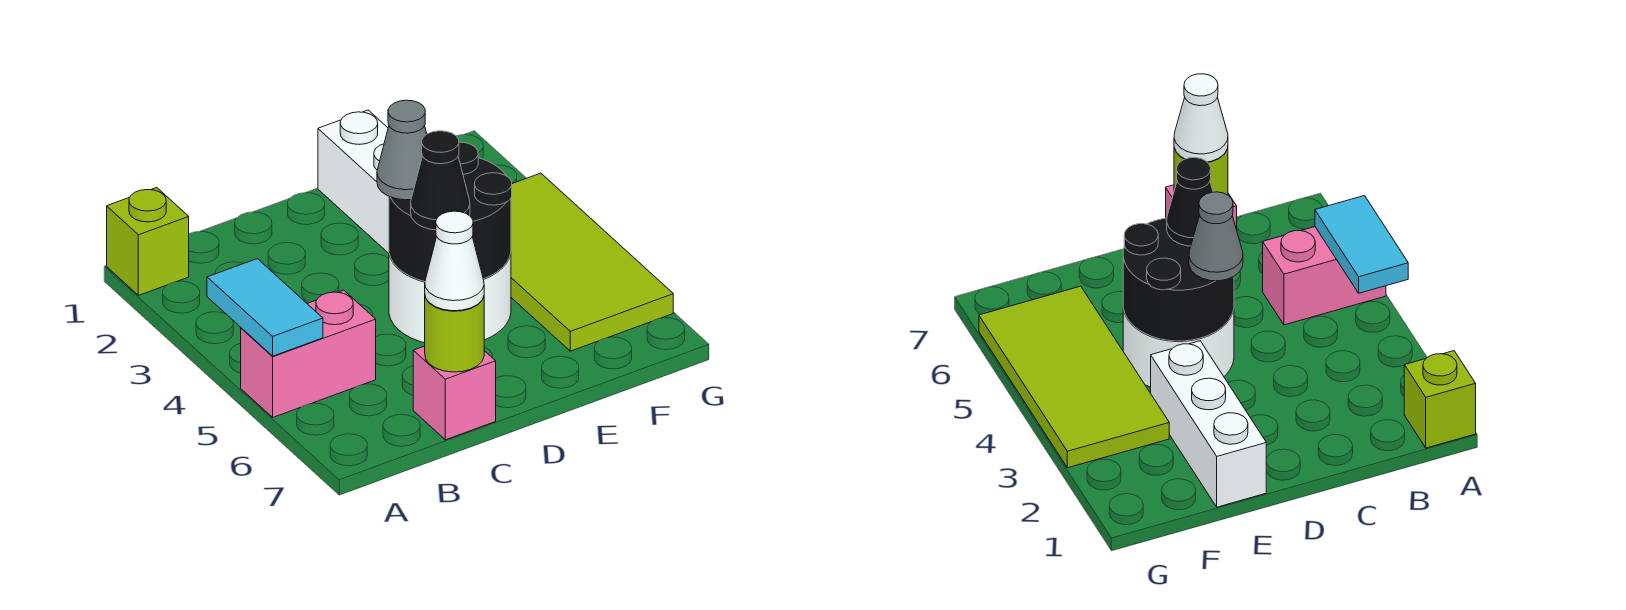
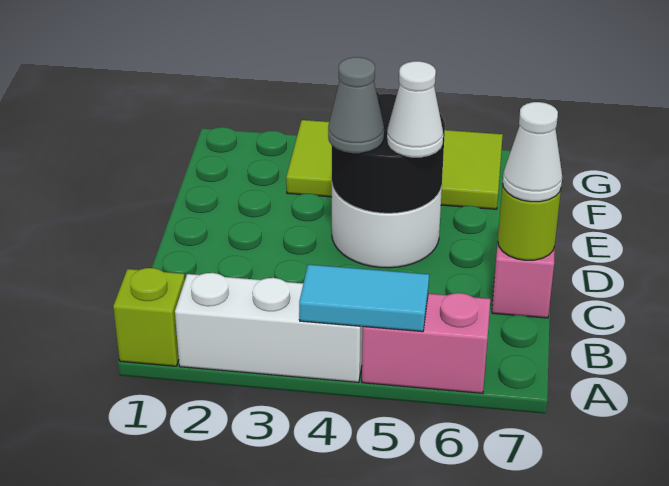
pink 1x2 brick [241,290,376,417] -> pink 1x2 brick turned to [362,293,490,393]
black 1x1 cone [411,131,470,230] -> white 1x1 cone [387,61,443,158]
white 1x3 brick [318,110,389,253] -> white 1x3 brick moved to [175,273,363,383]

